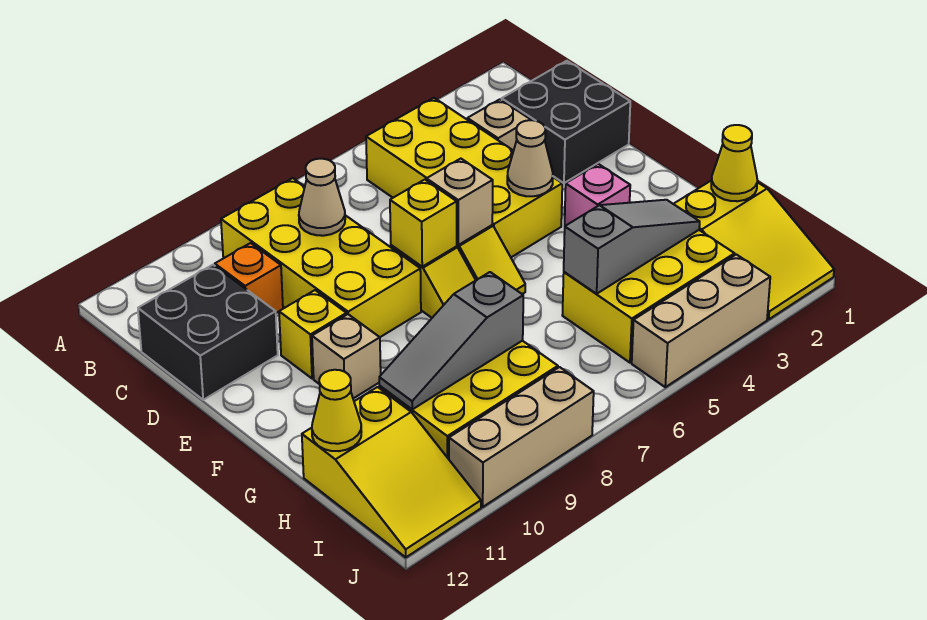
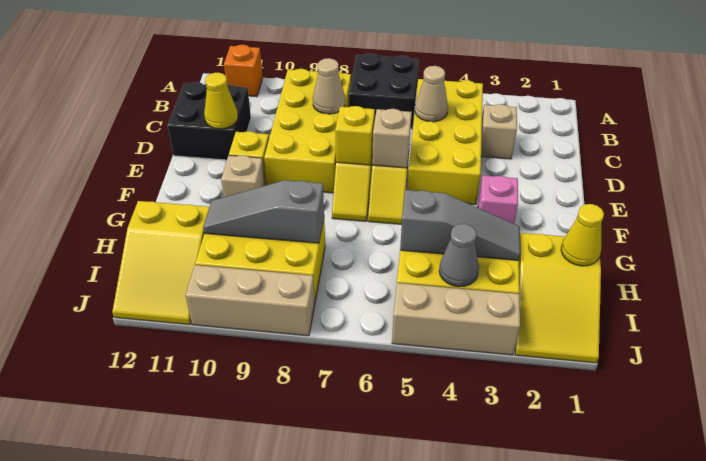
black 2x2 brick [502,61,630,183] -> black 2x2 brick moved to [349,53,419,129]
orange 1x1 brick [215,243,283,313] -> orange 1x1 brick moved to [224,45,263,97]
tan 1x1 cone [507,120,553,196] -> tan 1x1 cone moved to [415,66,448,122]
yellow 1x1 cone [312,370,361,451] -> yellow 1x1 cone moved to [204,73,238,129]
none -> grey 1x1 cone [439,224,479,287]

